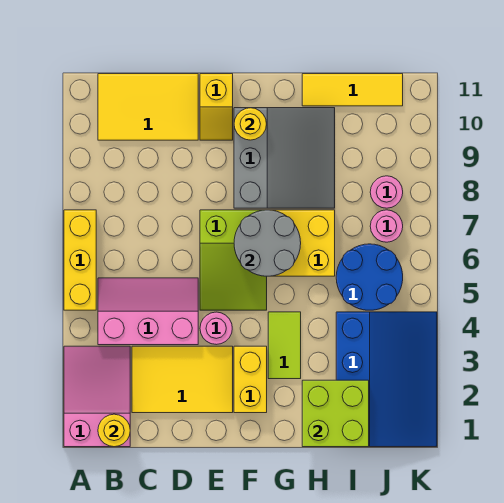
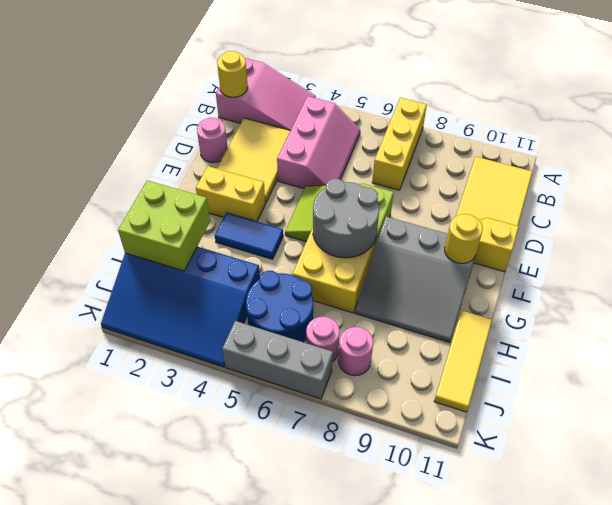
yellow 1x3 brick [64,210,96,310] -> yellow 1x3 brick turned to [372,98,427,190]
pink 1x1 round brick [200,312,232,345] -> pink 1x1 round brick moved to [197,118,228,163]
lime 1x2 tile [268,312,301,379] -> blue 1x2 tile [215,213,283,259]
none -> grey 1x3 brick [222,321,333,399]

